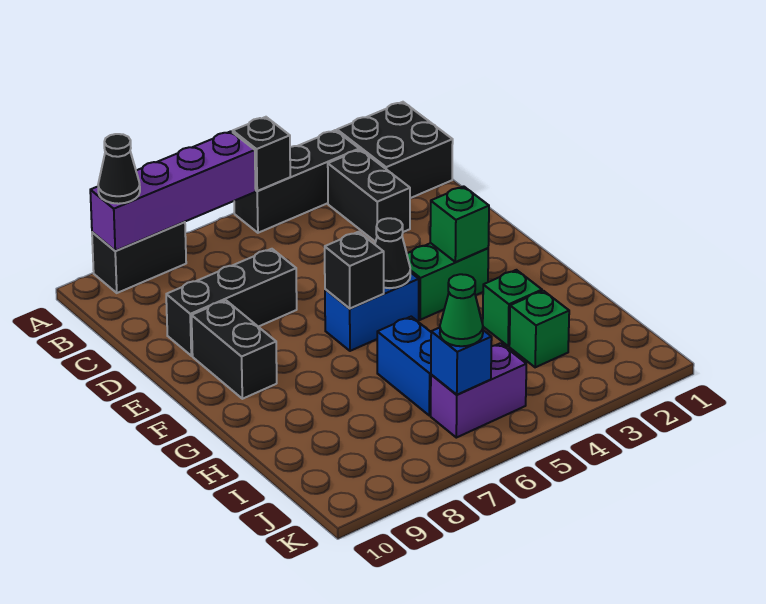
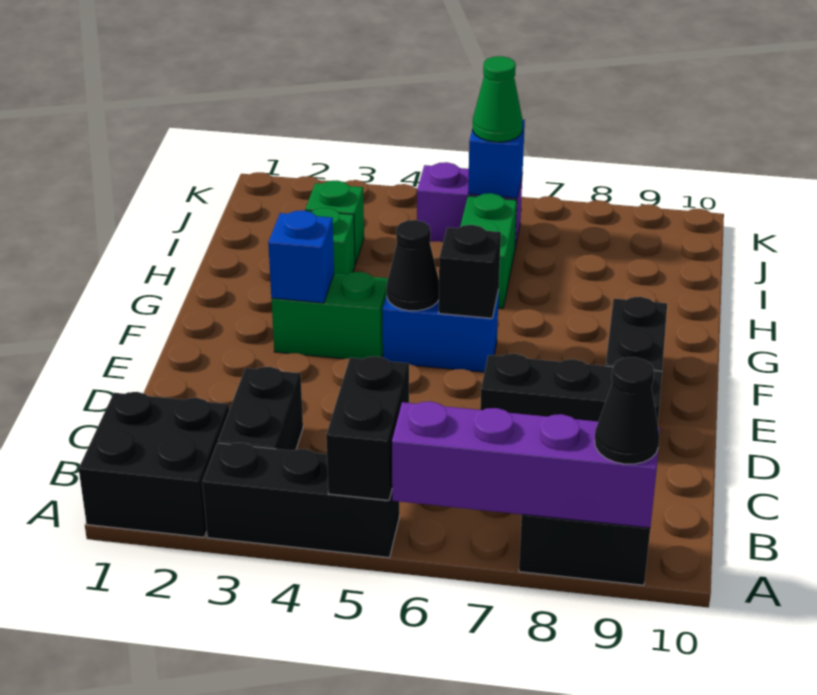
black 1x1 brick [233,117,290,191] -> black 1x2 brick [326,356,409,500]
green 1x1 brick [430,186,489,262] -> blue 1x1 brick [268,210,334,303]
blue 1x2 brick [377,317,431,416] -> green 1x2 brick [460,193,517,309]

